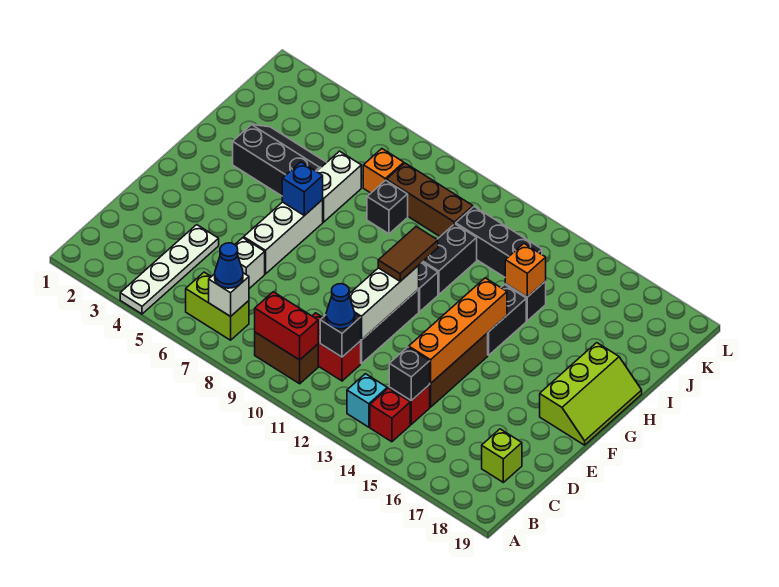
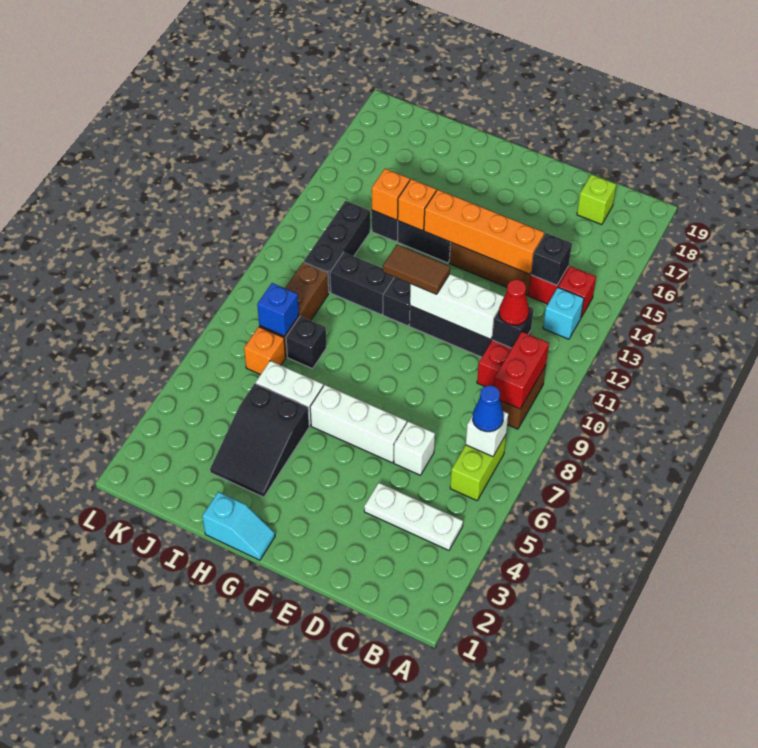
white 1x4 plate [120,225,219,314] -> white 1x3 plate [364,483,463,550]
blue 1x1 cone [326,284,355,329] -> red 1x1 cone [499,280,529,325]
lime 2x3 slope [540,343,642,445] -> none
none -> cyan 1x2 slope [202,492,275,560]
blue 1x1 brick [282,162,323,216] -> blue 1x1 brick moved to [257,283,299,336]
black 2x3 slope [233,125,327,196] -> black 2x3 slope turned to [210,384,309,497]
none -> orange 1x1 brick [398,179,436,231]

